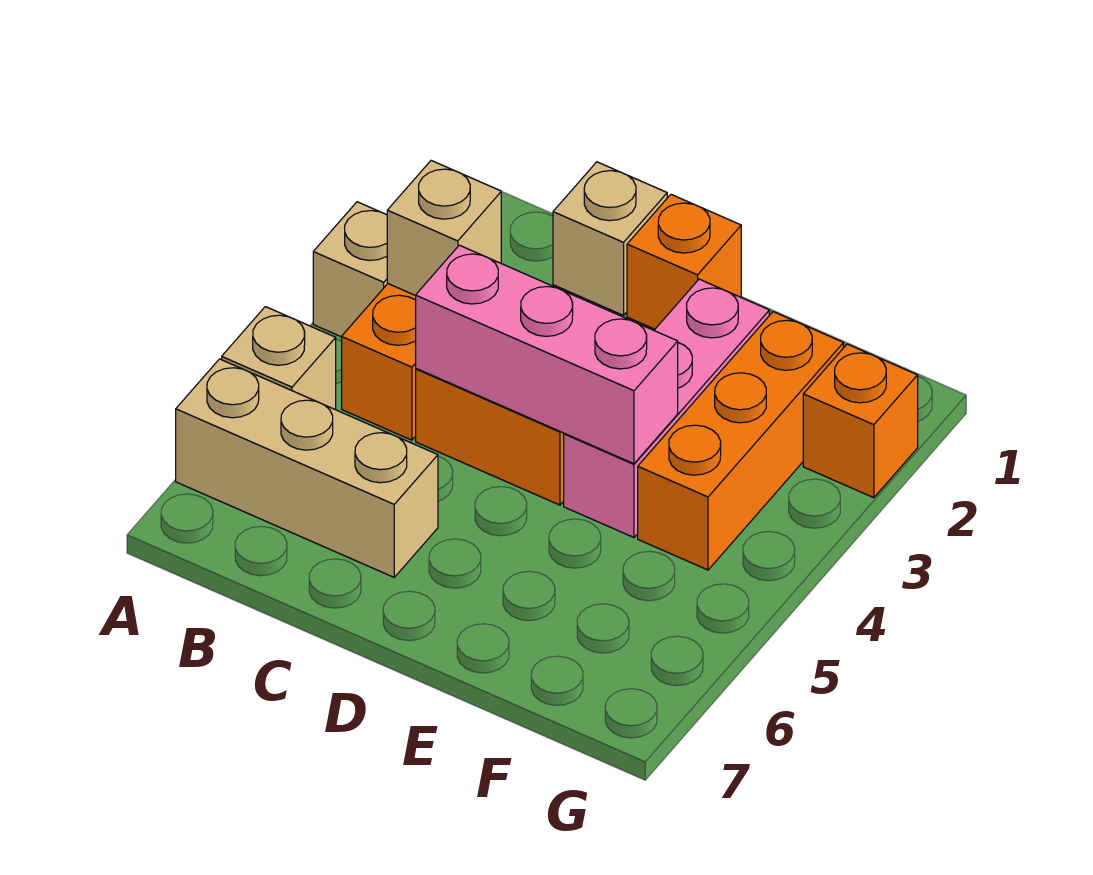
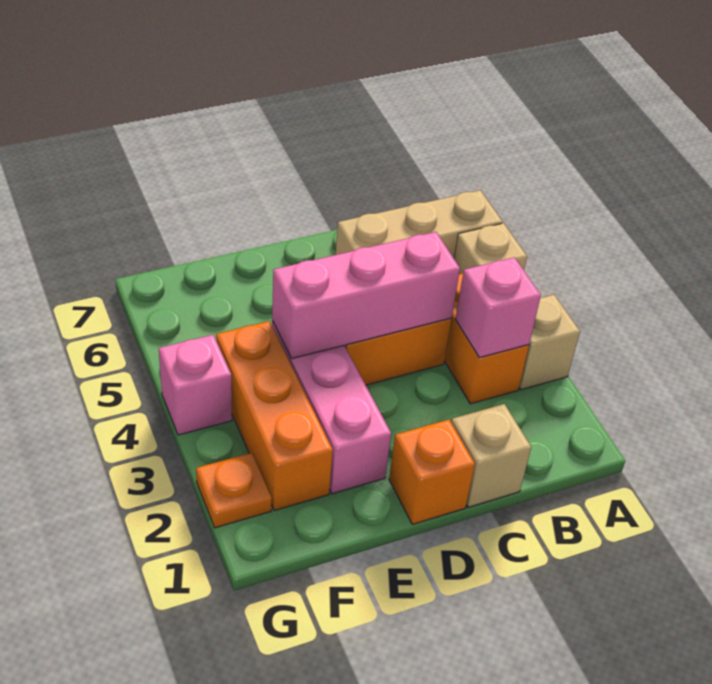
tan 1x1 brick [387,161,501,296] -> pink 1x1 brick [455,257,541,358]
orange 1x1 brick [803,344,918,498] -> orange 1x1 plate [196,453,272,528]
none -> pink 1x1 brick [159,335,232,435]

